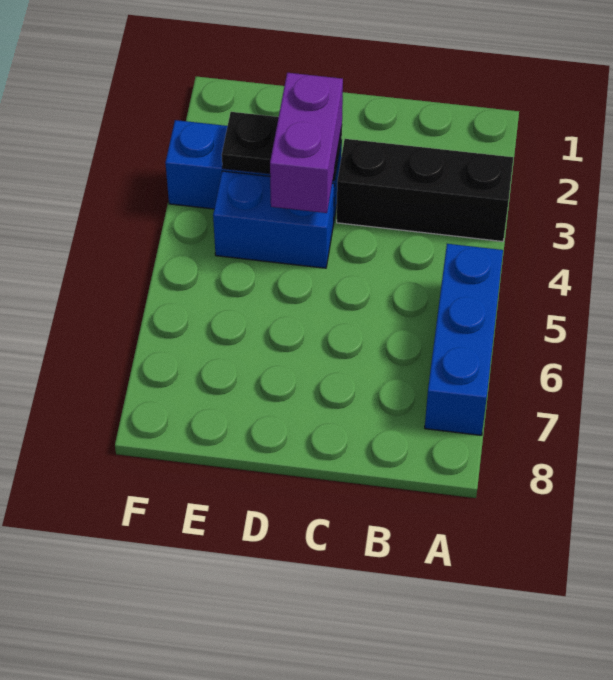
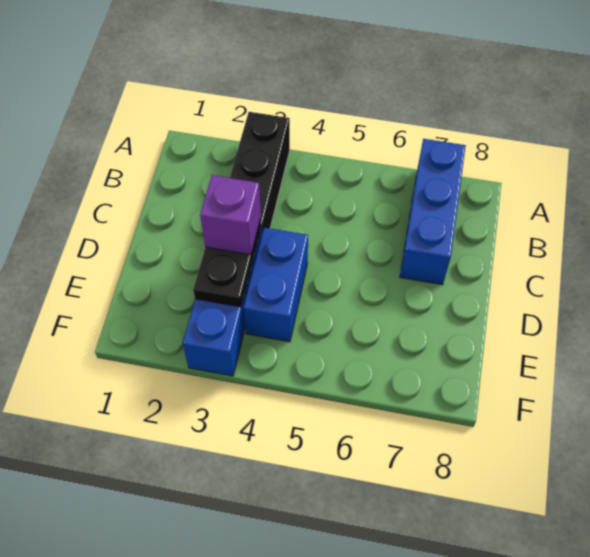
blue 1x3 brick [425,244,503,435] -> blue 1x3 brick turned to [400,139,466,285]
purple 1x2 brick [270,73,343,213] -> purple 1x1 brick [200,175,261,255]

